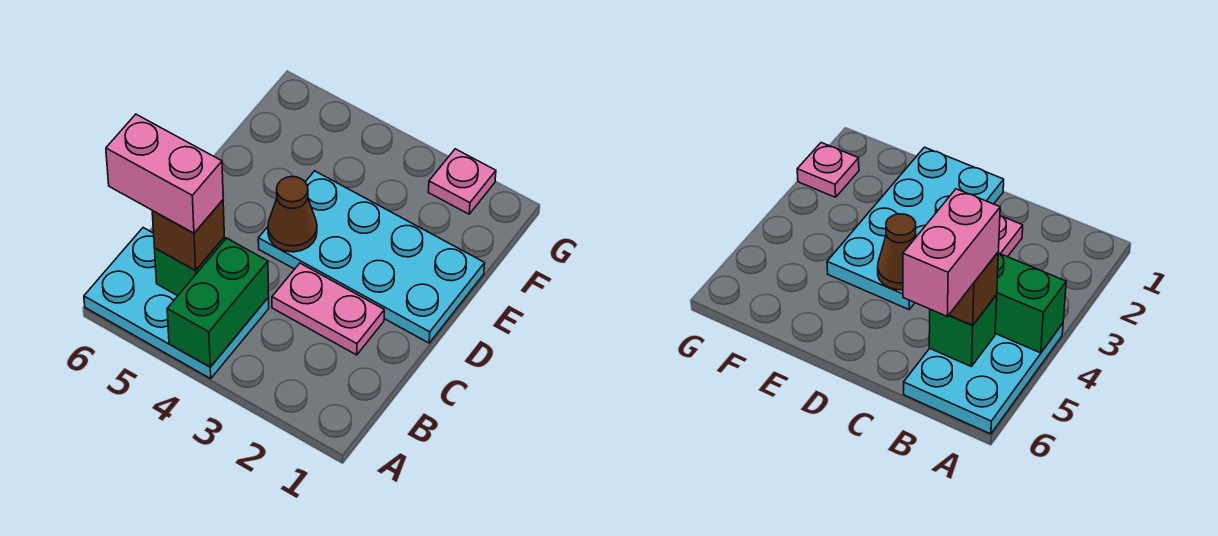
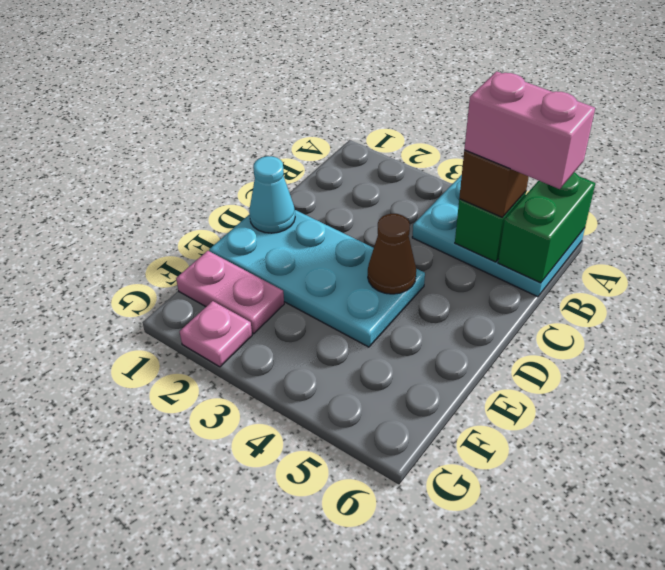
green 1x2 brick [167,238,269,367] -> green 1x2 brick moved to [498,172,595,283]
pink 1x2 plate [272,263,384,355] -> pink 1x2 plate moved to [176,251,284,334]
none -> cyan 1x1 cone [249,156,295,233]

